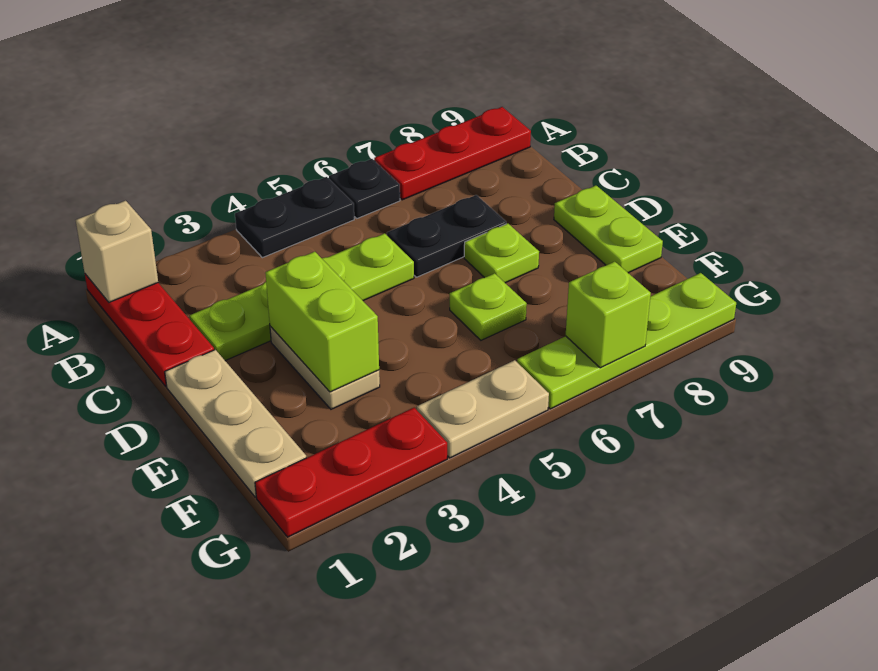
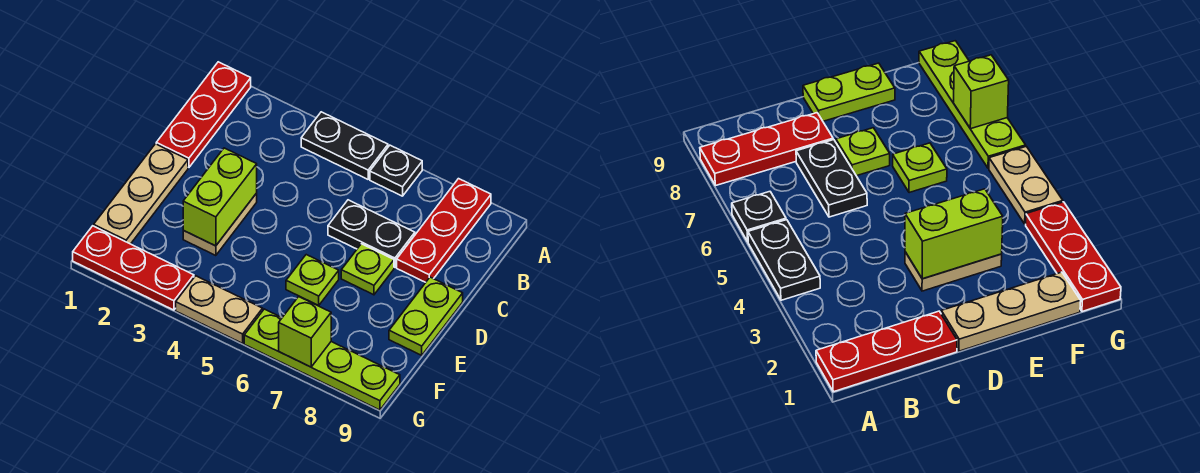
tan 1x1 brick [76,201,158,302] -> none
red 1x3 plate [374,107,531,200] -> red 1x3 plate turned to [397,179,491,282]
lime 1x4 plate [190,233,414,361] -> none

